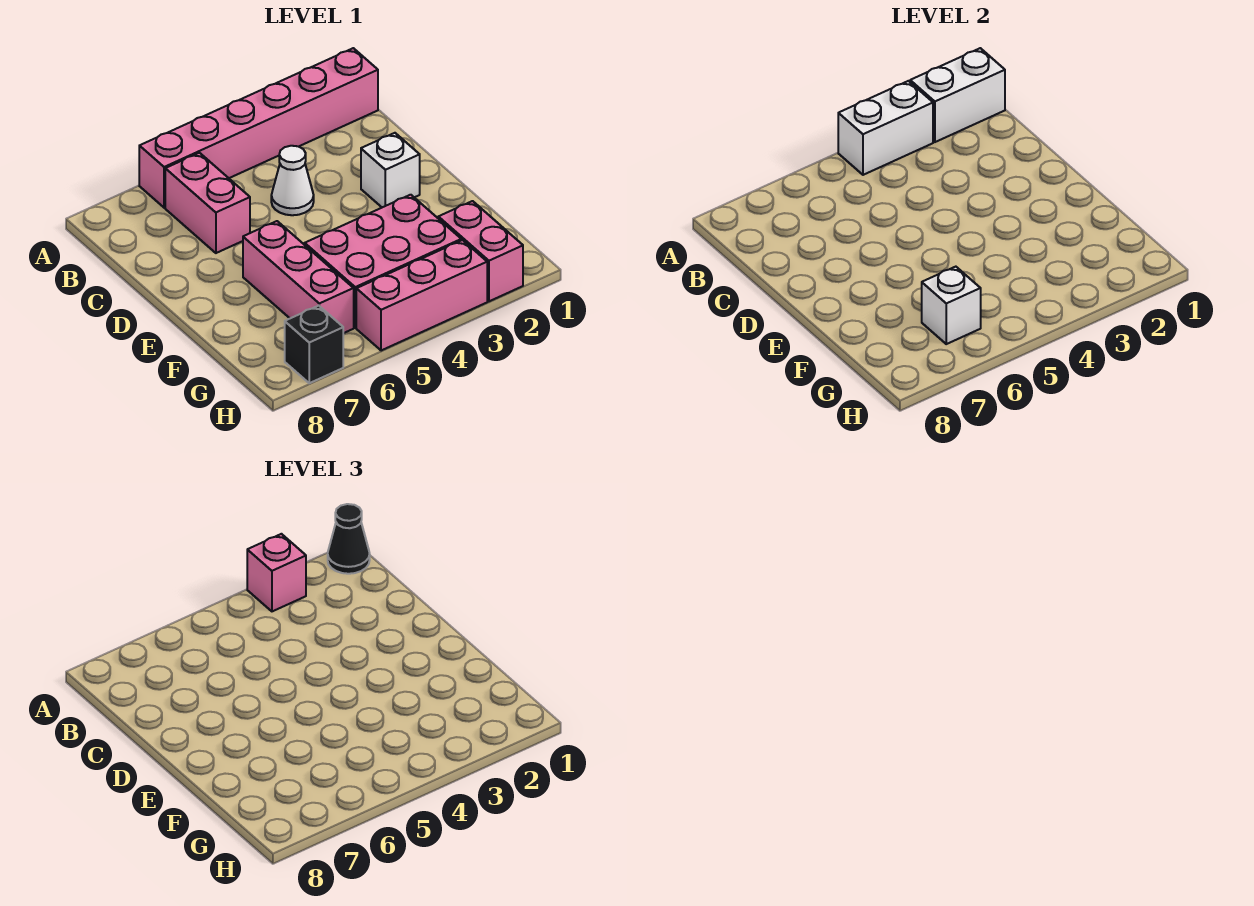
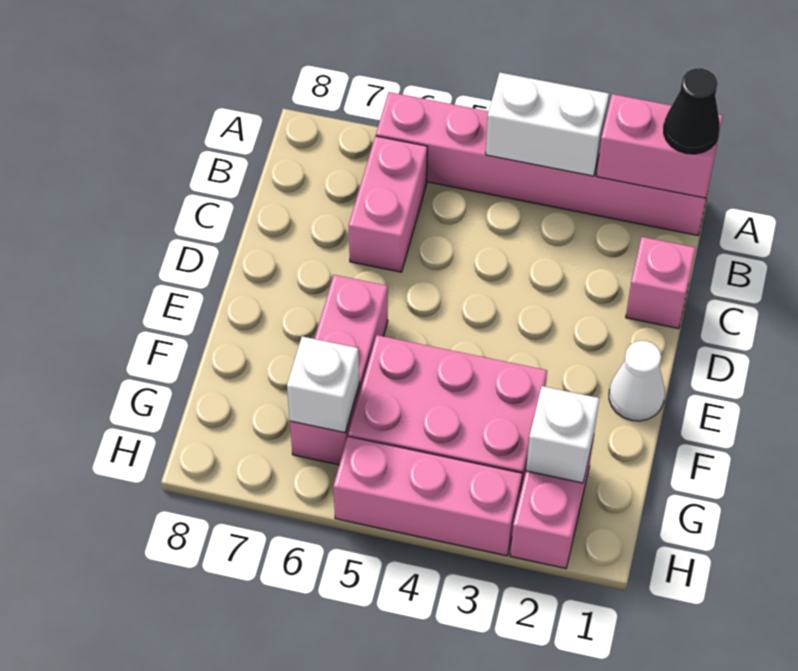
white 1x2 brick [910,48,1005,142] -> pink 1x2 brick [597,94,723,198]
pink 1x1 brick [247,534,306,611] -> pink 1x1 brick moved to [626,237,695,329]
white 1x1 cone [271,146,314,215] -> white 1x1 cone moved to [609,341,665,421]
white 1x1 brick [361,133,420,207] -> white 1x1 brick moved to [526,386,599,483]
black 1x1 brick [285,306,343,383] -> none

